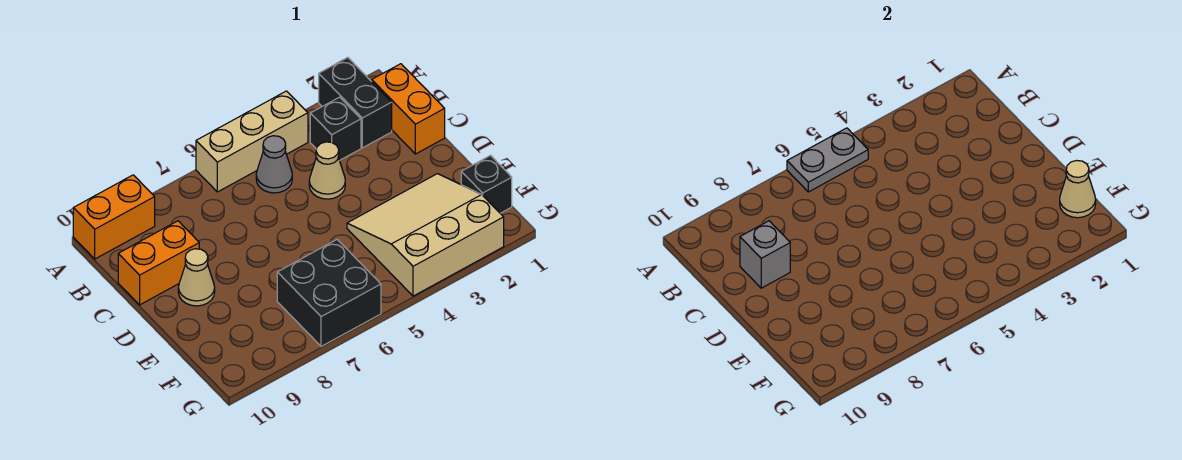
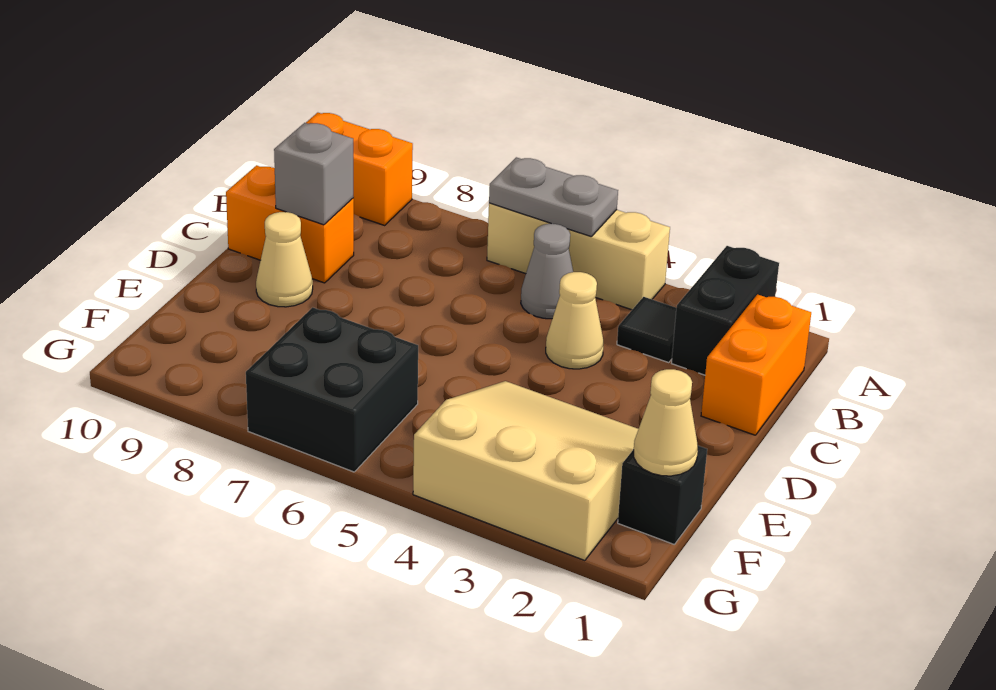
black 1x1 brick [310,97,361,160] -> black 1x1 tile [617,297,676,363]

